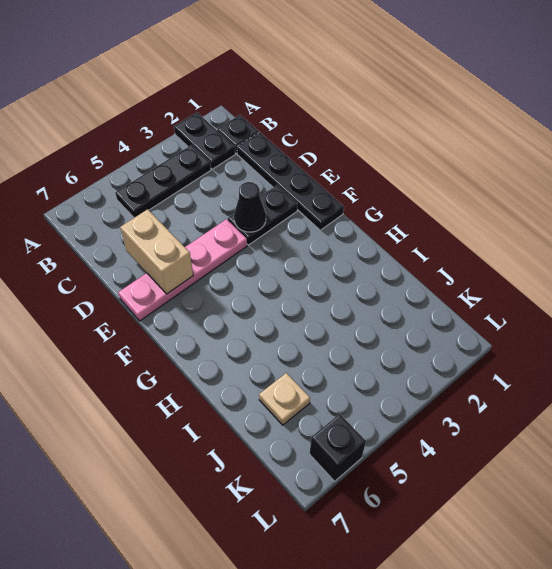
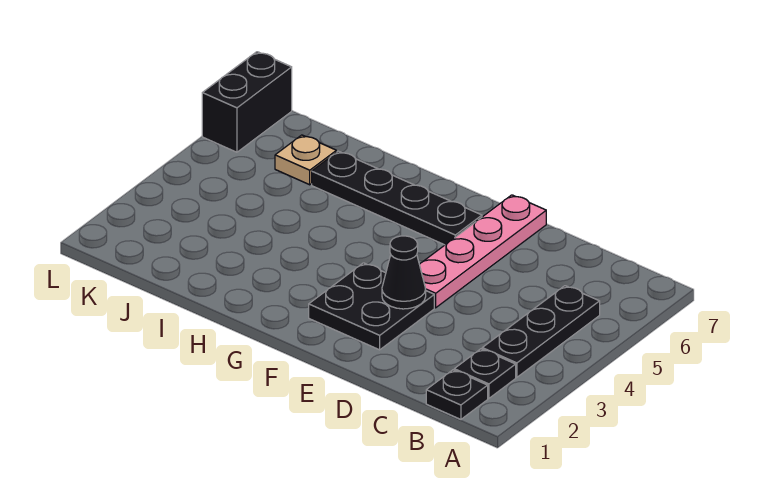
black 1x2 plate [174,112,235,169] -> black 1x1 plate [454,349,516,398]
black 1x4 plate [237,132,344,230] -> black 1x4 plate moved to [312,151,482,245]
tan 1x2 brick [120,209,193,294] -> none
black 1x2 plate [228,185,297,245] -> black 2x2 plate [309,263,434,350]
black 1x1 brick [310,414,366,481] -> black 1x2 brick [202,52,292,152]

